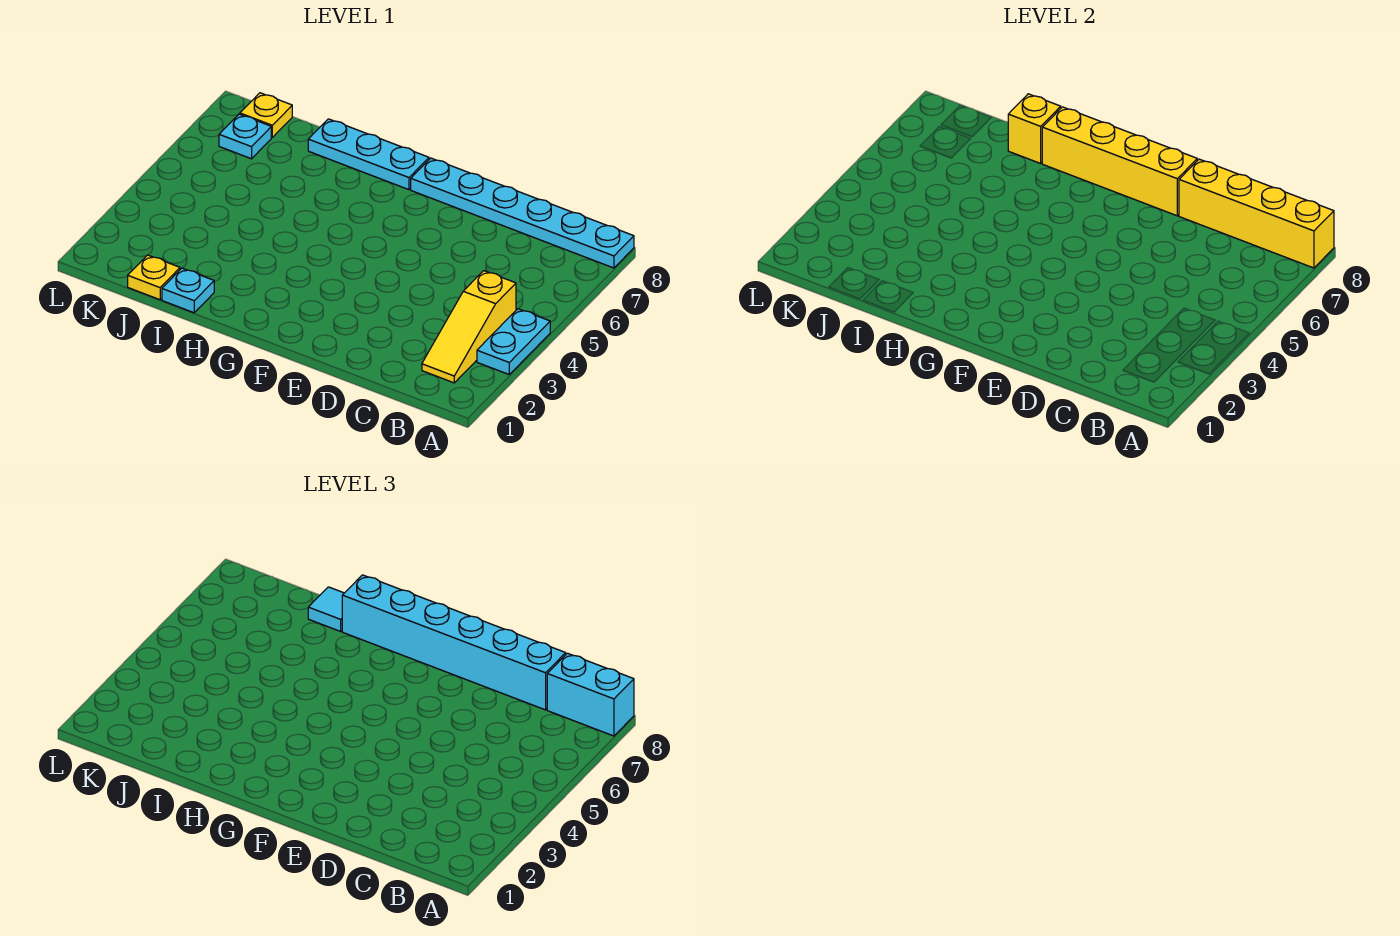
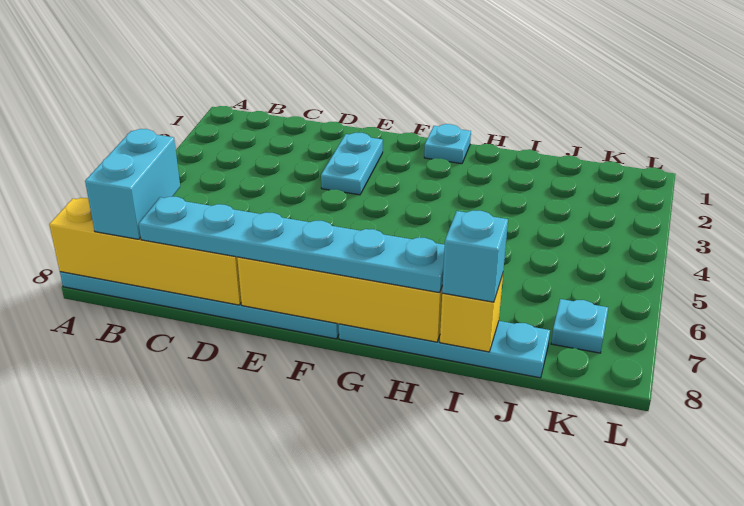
cyan 1x2 plate [477,309,550,374] -> cyan 1x2 plate moved to [321,133,383,195]
cyan 1x2 brick [547,653,634,736] -> cyan 1x2 brick turned to [85,129,180,239]
yellow 1x3 slope [422,271,516,383] -> none
cyan 1x6 brick [342,575,566,710] -> cyan 1x6 plate [139,197,445,293]
cyan 1x3 plate [308,119,429,190] -> cyan 1x4 plate [339,321,550,378]
cyan 1x1 plate [162,268,214,313] -> cyan 1x1 plate moved to [424,124,471,164]
cyan 1x1 tile [308,587,344,631] -> cyan 1x1 brick [442,210,508,302]
yellow 1x1 plate [128,255,180,300] -> none
yellow 1x1 plate [240,93,292,137] -> none

